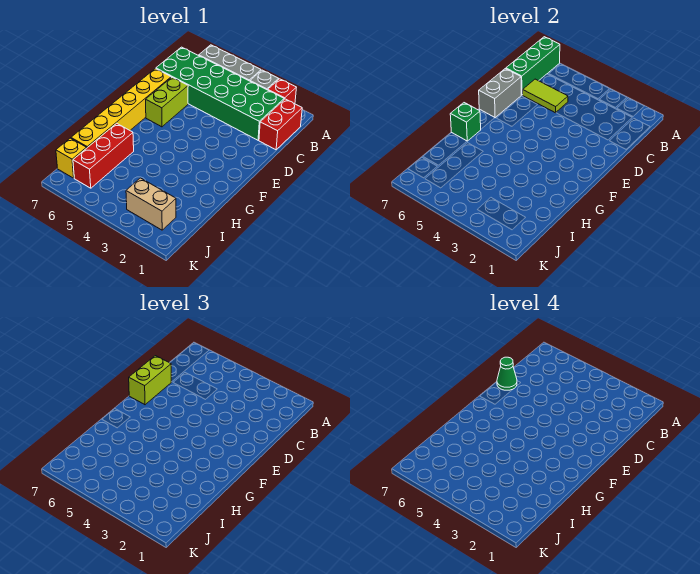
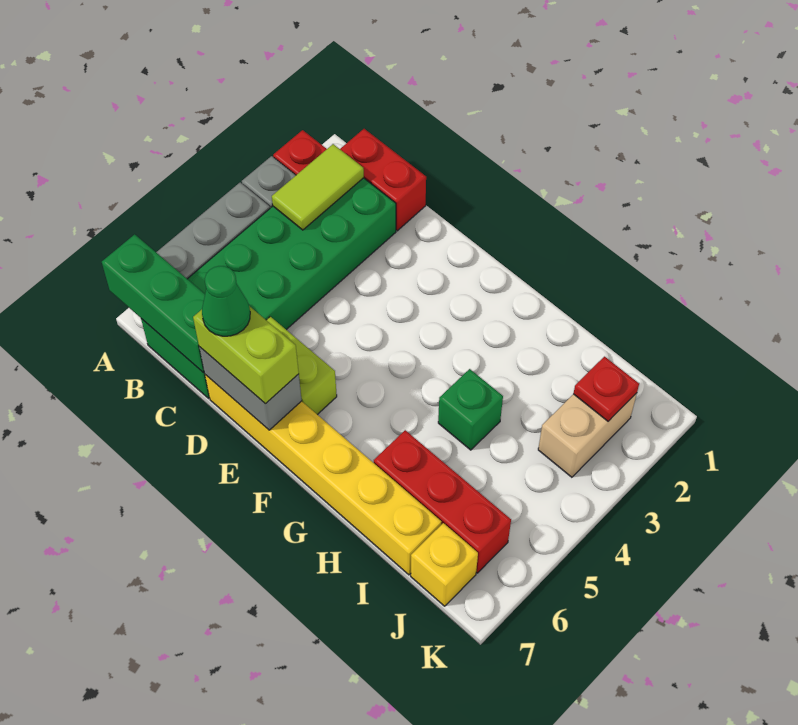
lime 1x2 tile [523,79,568,113] -> lime 1x2 tile moved to [272,144,364,230]
green 1x1 brick [450,103,481,141] -> green 1x1 brick moved to [438,369,503,450]
none -> red 1x1 plate [573,357,639,421]

